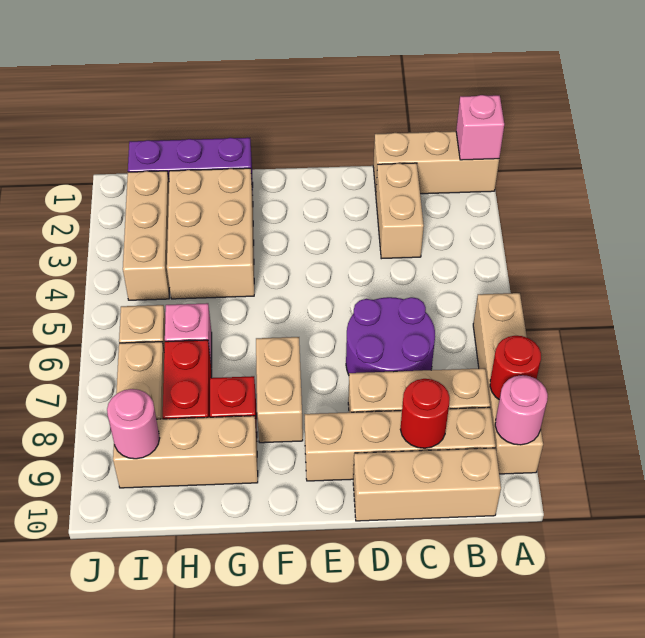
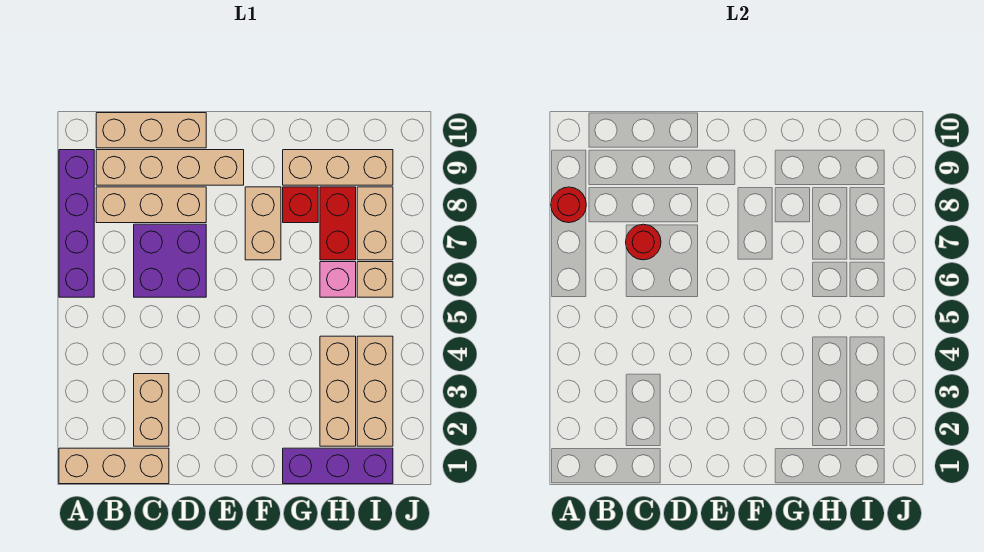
pink 1x1 brick [456,95,504,160] -> none
tan 1x4 brick [473,293,543,474] -> purple 1x4 brick [59,150,94,297]
pink 1x1 round brick [495,375,548,445] -> none
purple 2x2 round brick [346,297,435,375] -> purple 2x2 brick [134,224,206,297]
red 1x1 round brick [400,379,450,448] -> red 1x1 round brick moved to [626,224,661,260]
tan 2x3 brick [167,168,254,299] -> tan 1x3 brick [320,336,356,446]
pink 1x1 round brick [107,389,160,459] -> none

